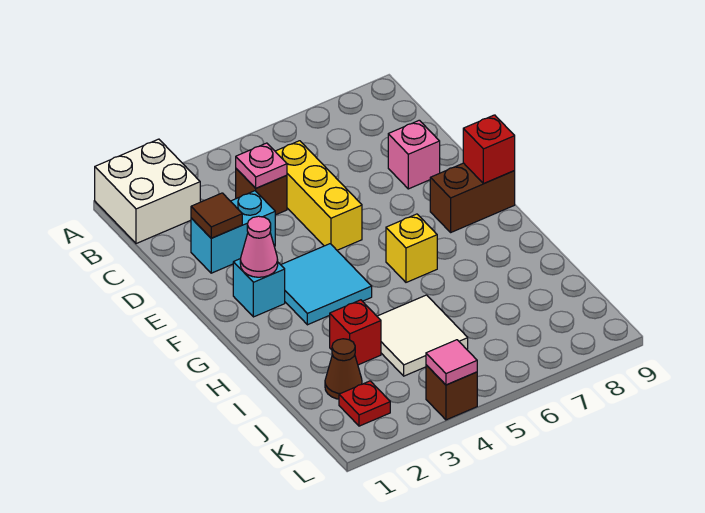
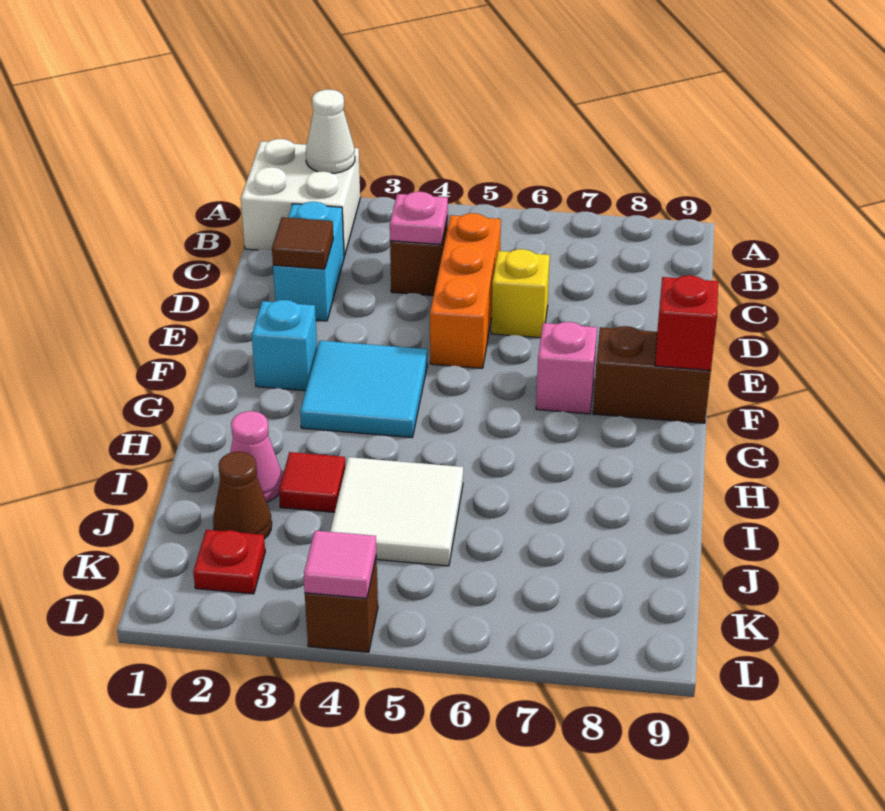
none -> white 1x1 cone [306,90,355,173]
yellow 1x3 brick [275,141,362,250] -> orange 1x3 brick [430,213,501,368]
cyan 1x2 brick [191,191,275,273] -> cyan 1x2 brick turned to [273,202,344,321]
pink 1x1 brick [388,120,440,189] -> pink 1x1 brick moved to [536,322,597,414]
pink 1x1 cone [240,216,278,277] -> pink 1x1 cone moved to [230,411,282,502]
yellow 1x1 brick [386,214,437,282] -> yellow 1x1 brick moved to [491,249,550,338]
red 1x1 brick [330,300,381,365] -> red 1x1 tile [279,452,345,512]

